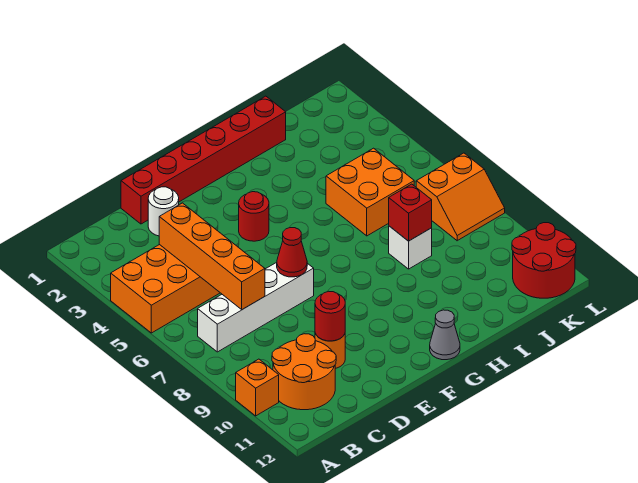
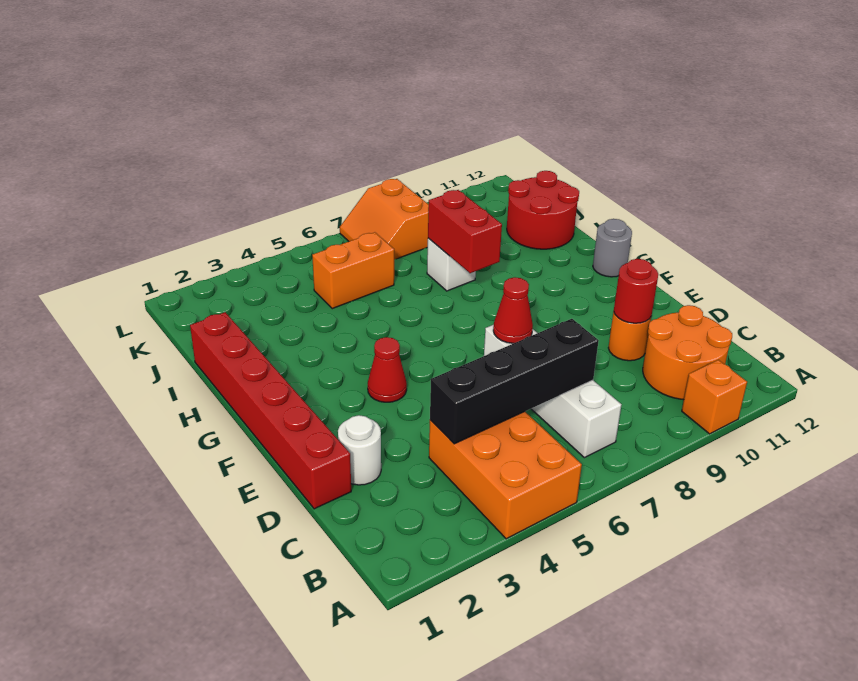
orange 1x4 brick [159,203,265,310] -> black 1x4 brick [430,319,599,444]
red 1x1 round brick [239,192,269,241] -> red 1x1 cone [368,337,407,402]
grey 1x1 cone [430,310,460,360] -> grey 1x1 round brick [593,219,632,277]
orange 2x2 brick [326,148,414,236] -> orange 1x2 brick [312,232,394,309]
red 1x1 brick [389,184,432,241] -> red 1x2 brick [428,190,502,273]
orange 2x2 slope [416,153,505,241] -> orange 2x2 slope turned to [340,179,429,260]
red 2x2 round brick [512,223,576,298] -> red 2x2 round brick moved to [507,171,579,249]

